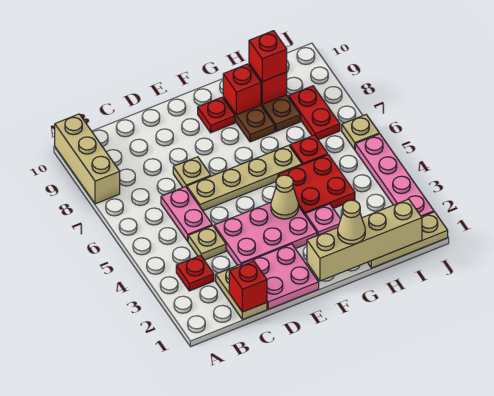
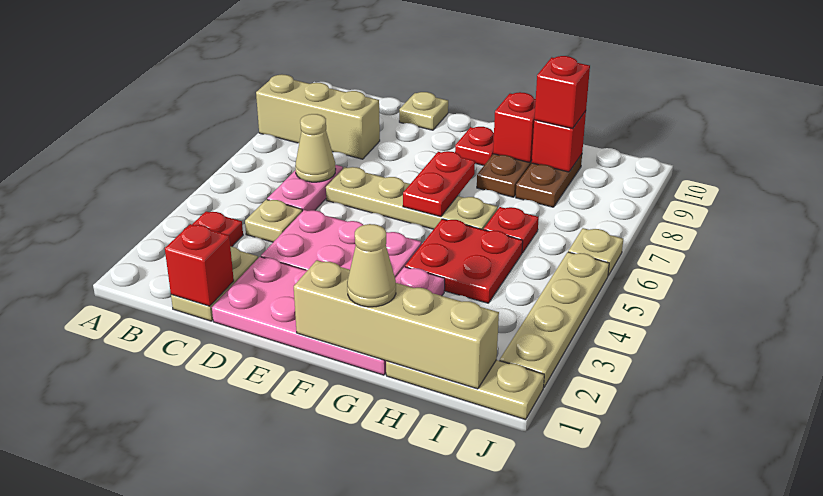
tan 1x3 brick [55,114,120,204] -> tan 1x3 brick turned to [256,74,380,159]
pink 2x2 plate [242,244,319,309] -> pink 2x4 plate [212,257,386,375]
tan 1x1 plate [173,157,211,188] -> tan 1x1 plate moved to [399,92,448,130]
tan 1x1 cone [271,175,298,219] -> tan 1x1 cone moved to [295,114,336,182]
red 1x2 plate [289,86,340,140] -> red 1x2 plate moved to [403,151,475,217]
pink 1x4 plate [355,134,434,217] -> tan 1x4 plate [500,252,609,388]

